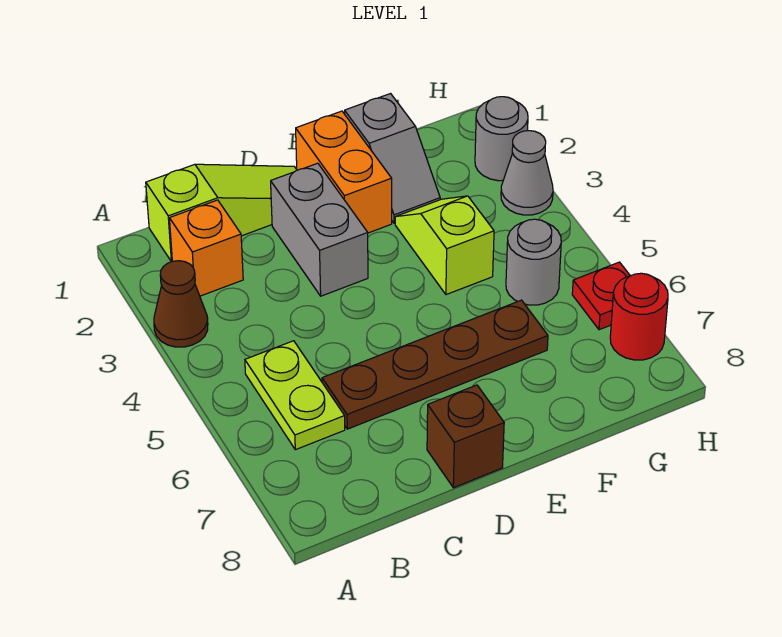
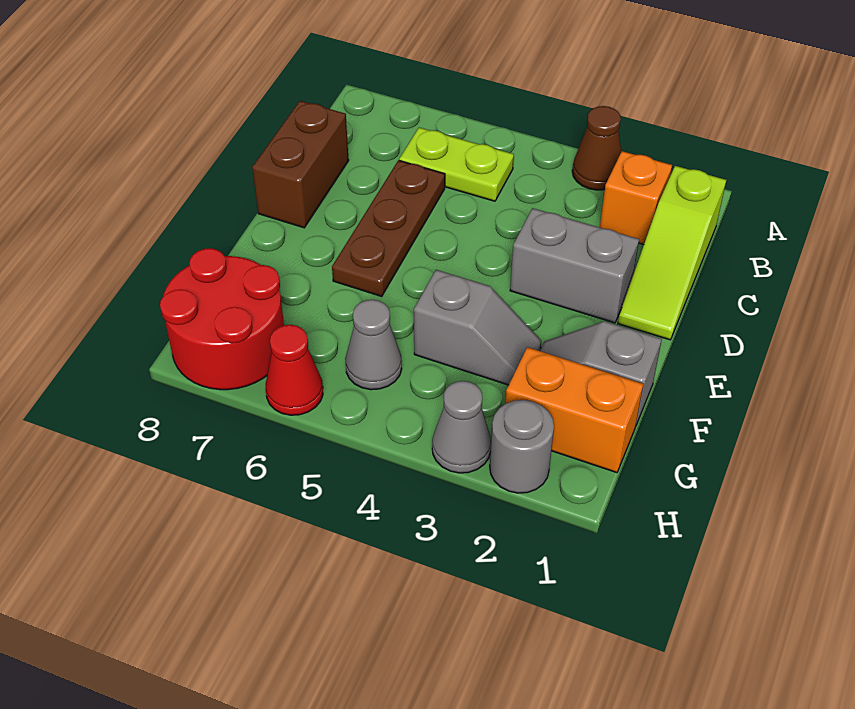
brown 1x4 plate [322,300,548,429] -> brown 1x3 plate [332,160,445,296]
brown 1x1 brick [427,385,504,488] -> brown 1x2 brick [252,101,349,228]
orange 1x2 brick [296,111,392,233] -> orange 1x2 brick moved to [505,347,643,473]
lime 1x2 slope [395,196,494,295] -> grey 1x2 slope [414,270,541,385]
grey 1x1 round brick [506,219,561,305] -> grey 1x1 cone [345,300,402,390]
red 1x1 plate [572,262,630,330] -> red 1x1 cone [266,325,323,415]
red 1x1 round brick [610,273,668,360] -> red 2x2 round brick [160,248,284,390]

